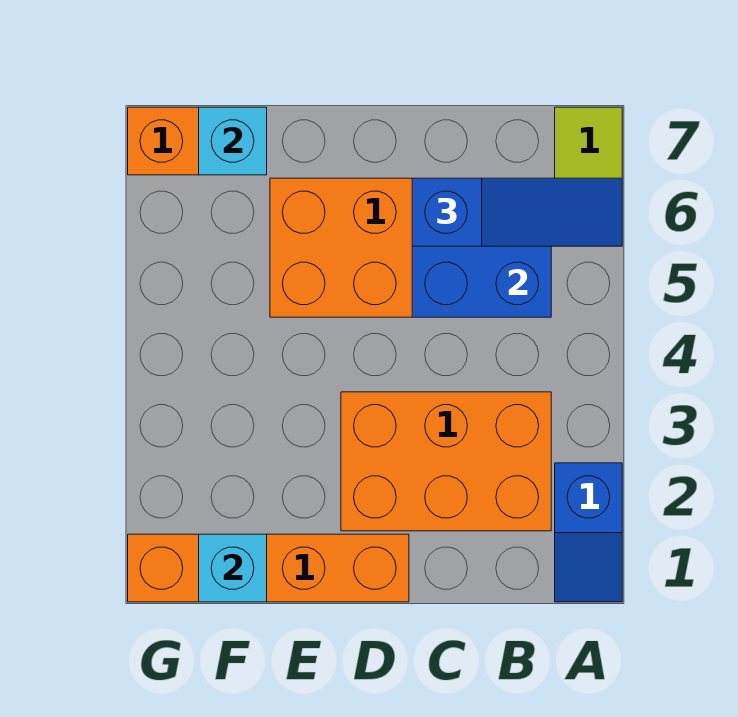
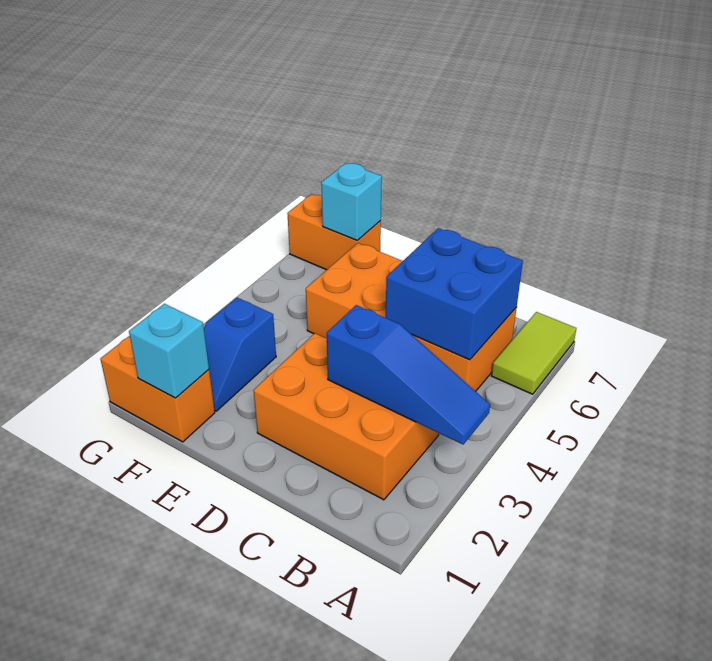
blue 1x2 slope [555,463,622,602] -> blue 1x2 slope moved to [204,298,276,411]
blue 1x3 slope [412,178,622,246] -> blue 1x3 slope moved to [327,305,490,444]
orange 1x4 brick [128,534,409,602] -> orange 1x2 brick [100,336,215,442]

